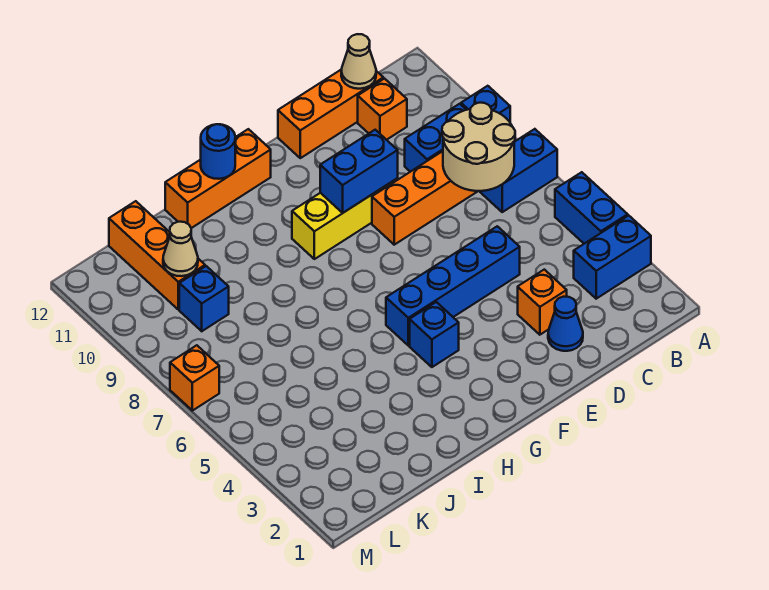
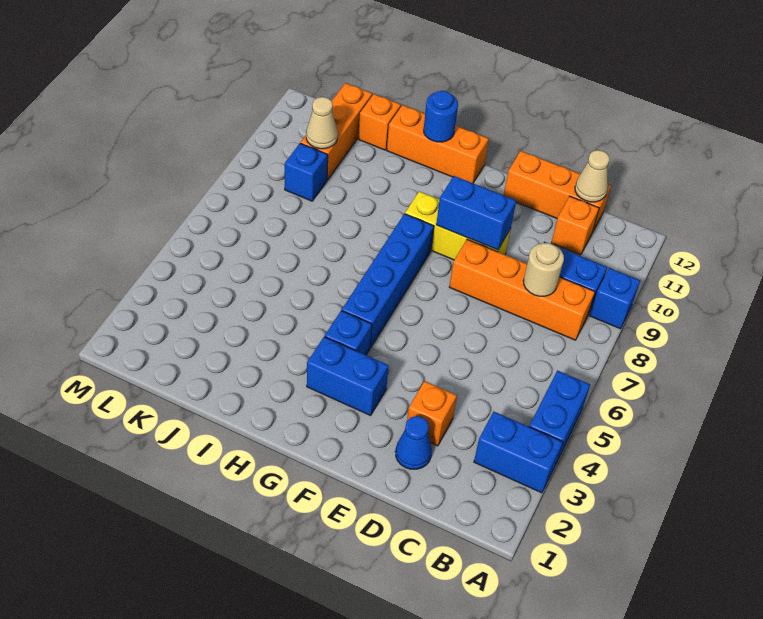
blue 1x2 brick [480,129,557,212] -> blue 1x2 brick moved to [307,337,389,416]
tan 2x2 round brick [442,103,515,191] -> tan 1x1 round brick [523,243,564,296]
blue 1x4 brick [386,226,520,346] -> blue 1x4 brick turned to [342,214,434,348]
orange 1x1 brick [170,345,219,411] -> orange 1x1 brick moved to [359,94,401,150]

